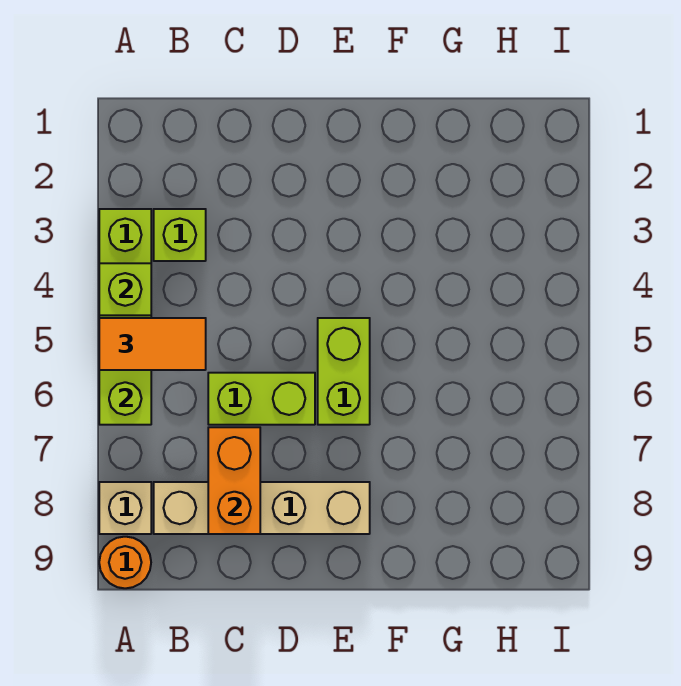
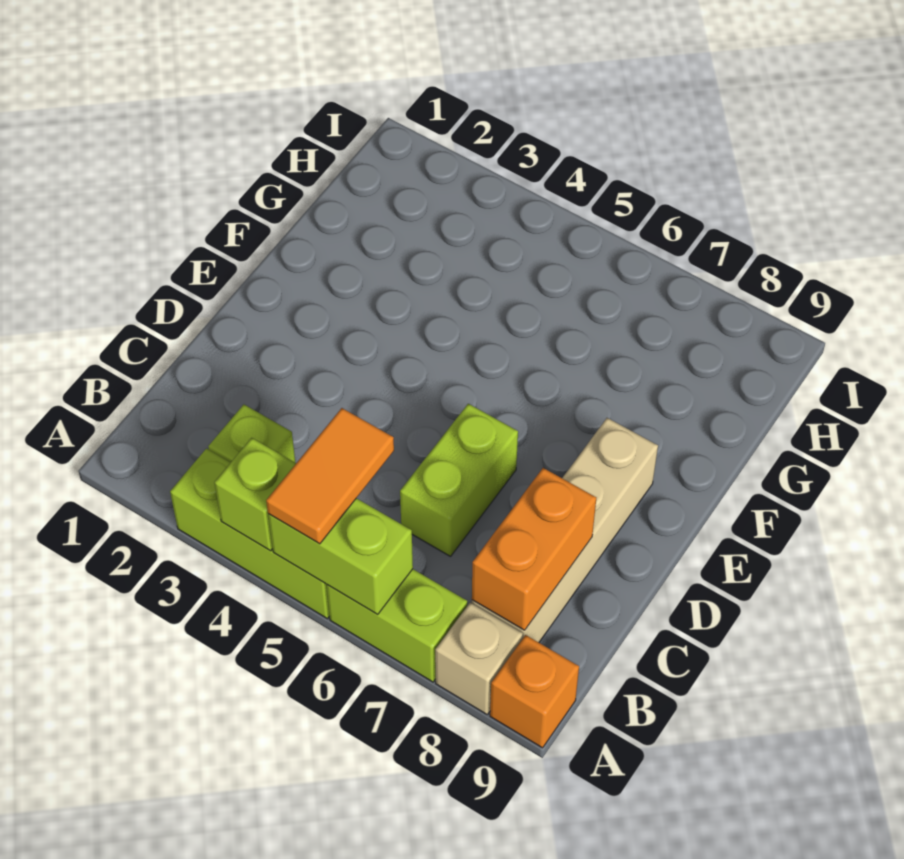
orange 1x1 round brick [99,537,151,588] -> orange 1x1 brick [490,635,579,748]
orange 1x2 brick [208,427,260,534] -> orange 1x2 brick turned to [472,468,596,630]
lime 1x2 brick [318,318,370,425] -> lime 1x2 brick moved to [327,569,467,682]

